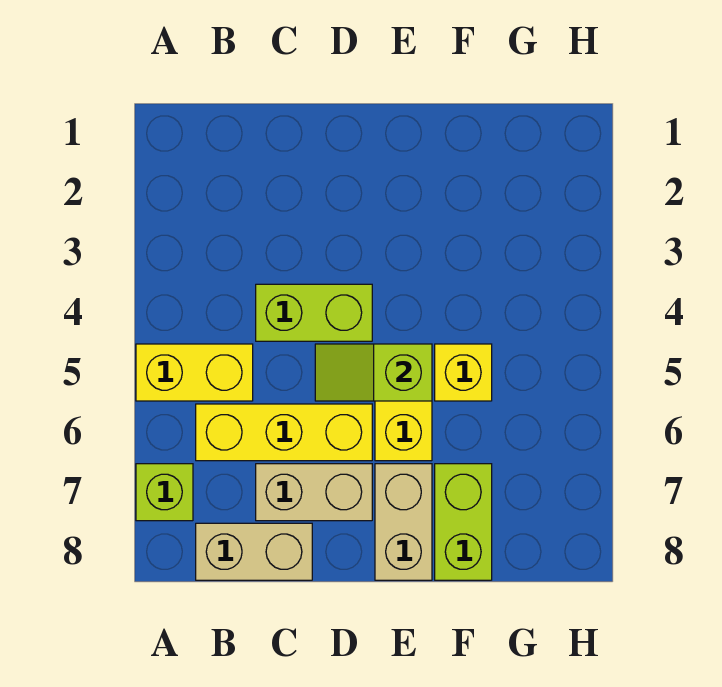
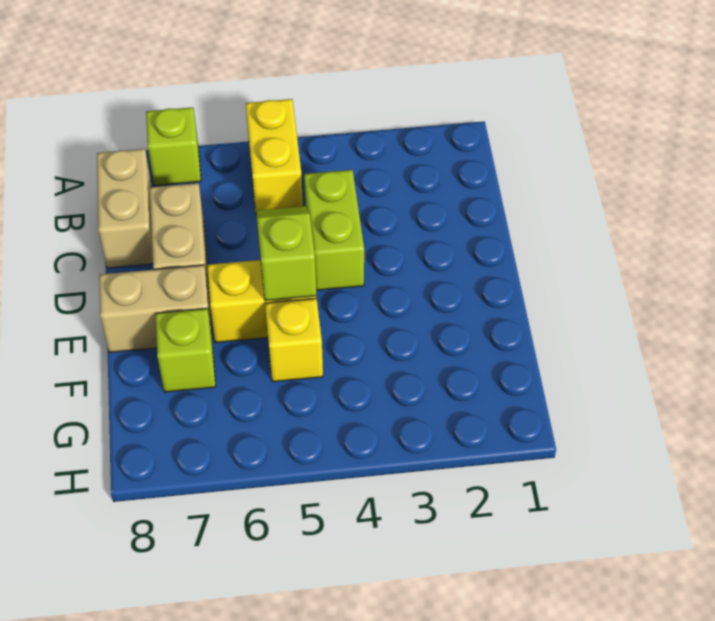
yellow 1x3 brick [196,404,372,461] -> none
lime 1x2 brick [435,464,492,580] -> lime 1x1 brick [155,309,216,392]

